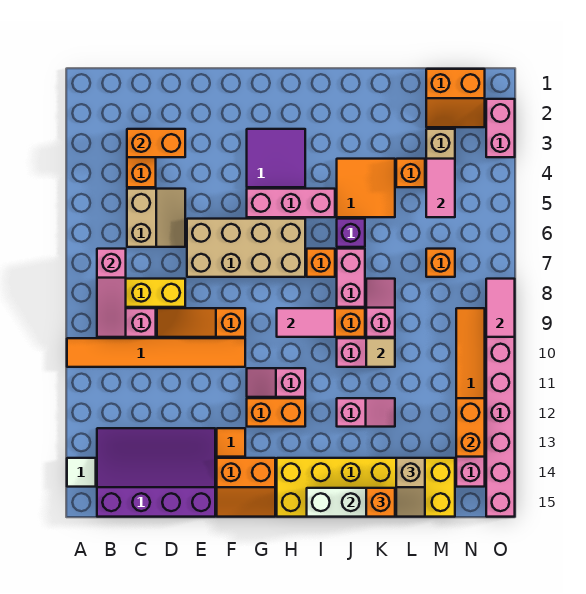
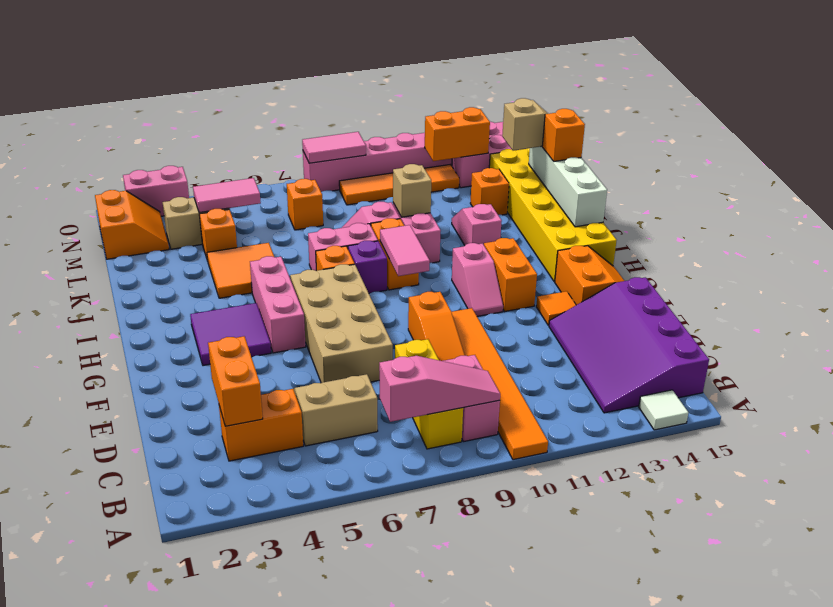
purple 1x1 brick [337,219,365,247] -> purple 1x1 brick moved to [348,241,387,293]
tan 1x1 tile [366,338,395,367] -> tan 1x1 brick [393,164,431,217]
none -> orange 1x1 brick [470,168,509,215]

